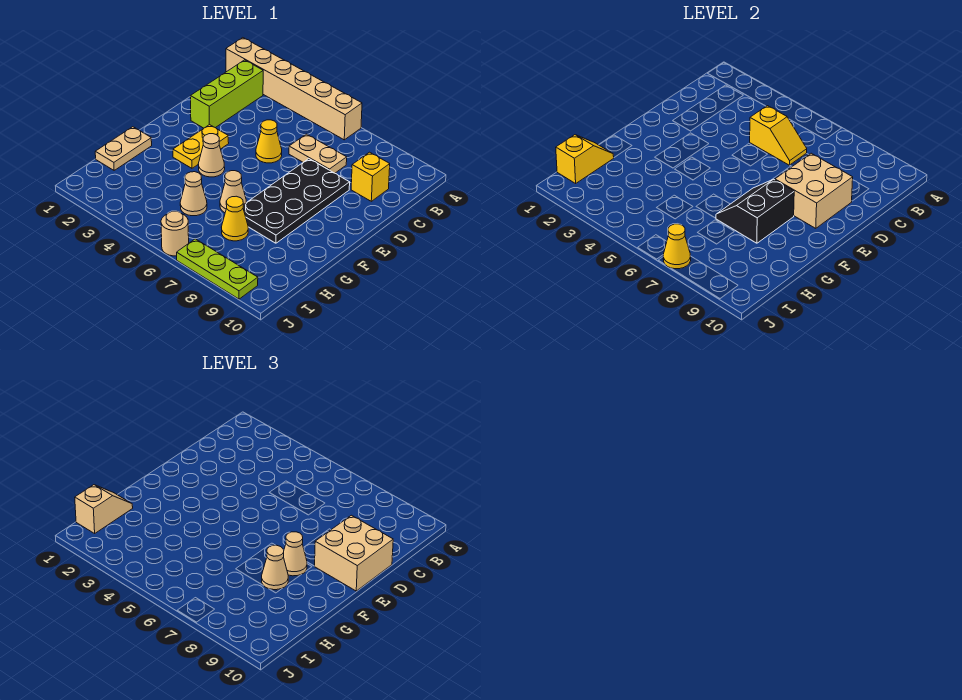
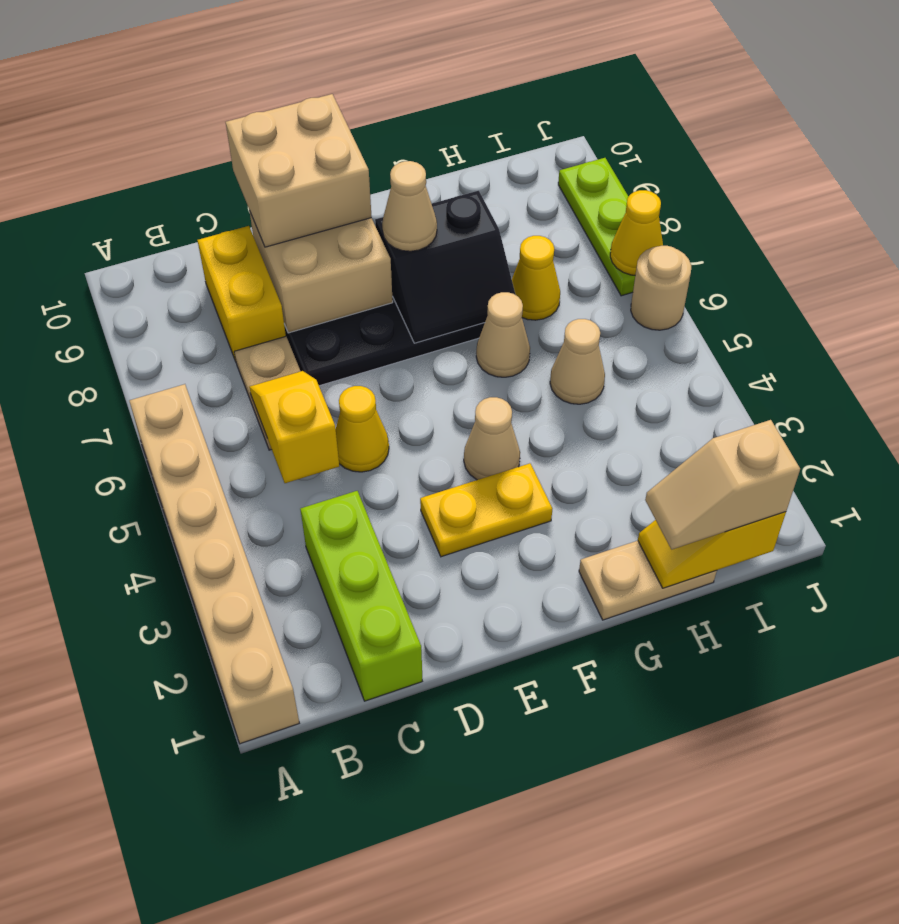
lime 1x3 brick [190,60,263,128] -> lime 1x3 brick turned to [300,491,422,701]
yellow 1x1 brick [351,152,390,201] -> yellow 1x2 brick [197,226,286,361]
tan 1x1 cone [262,545,288,590] -> none

